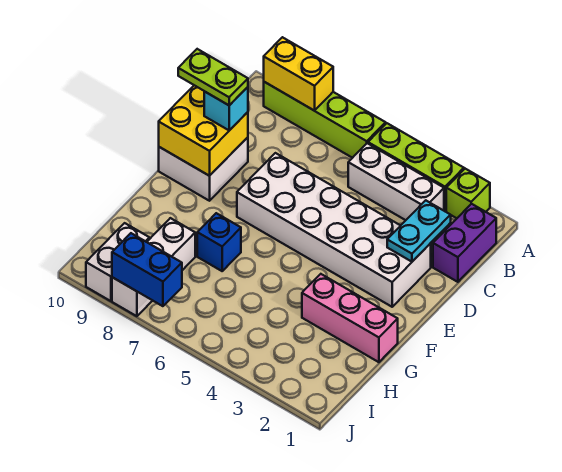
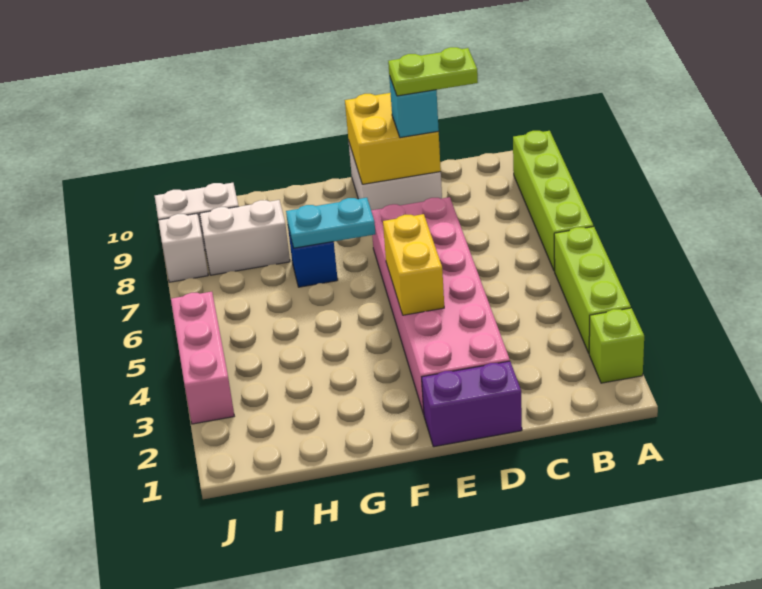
yellow 1x2 brick [264,37,333,111] -> yellow 1x2 brick moved to [383,214,444,315]
purple 1x2 brick [433,204,496,282] -> purple 1x2 brick moved to [422,361,522,447]
white 1x3 brick [348,143,444,220] -> none
cyan 1x2 plate [387,200,451,262] -> cyan 1x2 plate moved to [286,198,375,248]
white 2x6 brick [237,153,431,307] -> pink 2x6 brick [371,197,510,414]
lime 1x2 plate [178,49,248,105] -> lime 1x2 plate turned to [388,47,478,96]
pink 1x3 brick [302,274,398,362] -> pink 1x3 brick moved to [171,292,234,424]
blue 1x2 brick [112,233,182,306] -> none

